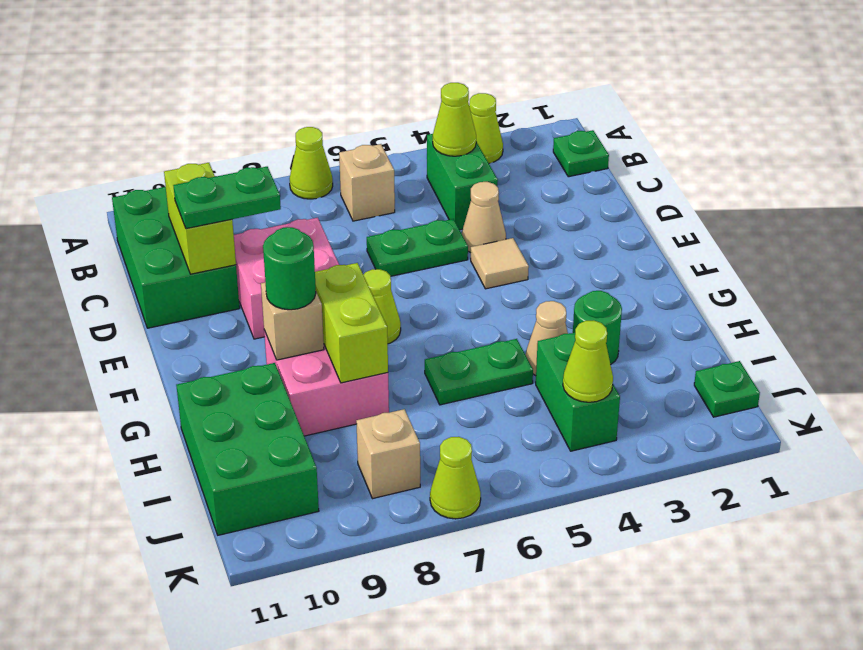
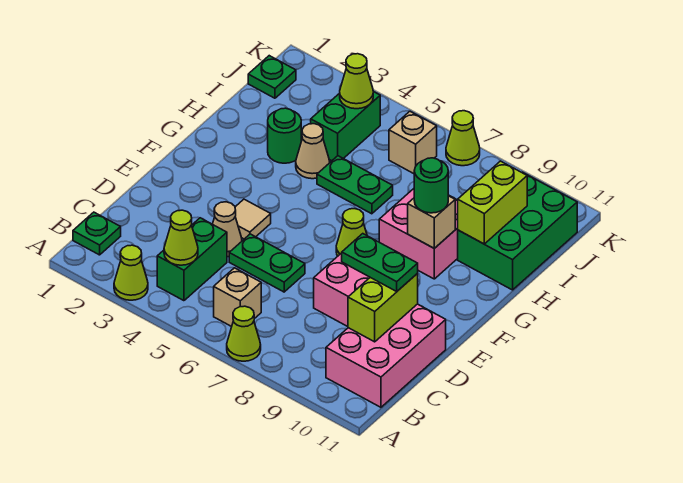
green 2x3 brick [112,187,240,328] -> pink 2x3 brick [326,304,446,407]
lime 1x2 brick [315,263,388,383] -> lime 1x2 brick moved to [458,161,527,244]
tan 1x1 brick [356,409,420,499] -> tan 1x1 brick moved to [389,111,437,174]

